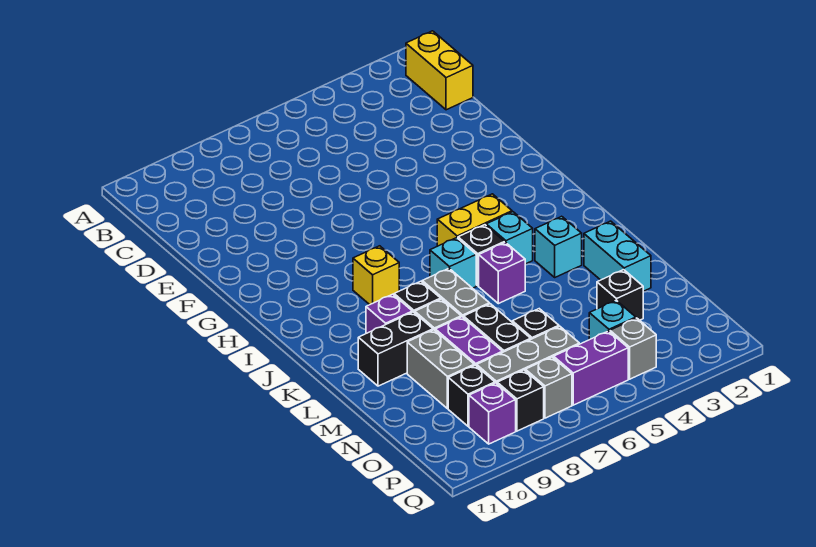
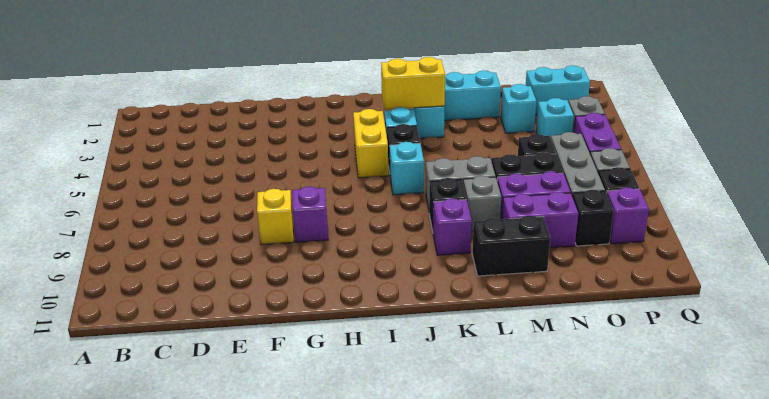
yellow 1x2 brick [406,31,473,110] -> yellow 1x2 brick moved to [381,57,445,110]
yellow 1x1 brick [353,246,399,305] -> yellow 1x1 brick moved to [257,189,294,245]
purple 1x1 brick [479,242,525,304] -> purple 1x1 brick moved to [292,187,328,242]
black 1x2 brick [358,312,433,386] -> black 1x2 brick turned to [472,216,550,276]
grey 1x2 brick [407,330,474,409] -> purple 1x2 brick [502,192,578,248]
black 1x1 brick [597,270,643,320] -> cyan 1x1 brick [501,84,536,133]
none -> cyan 1x2 brick [526,65,590,115]

